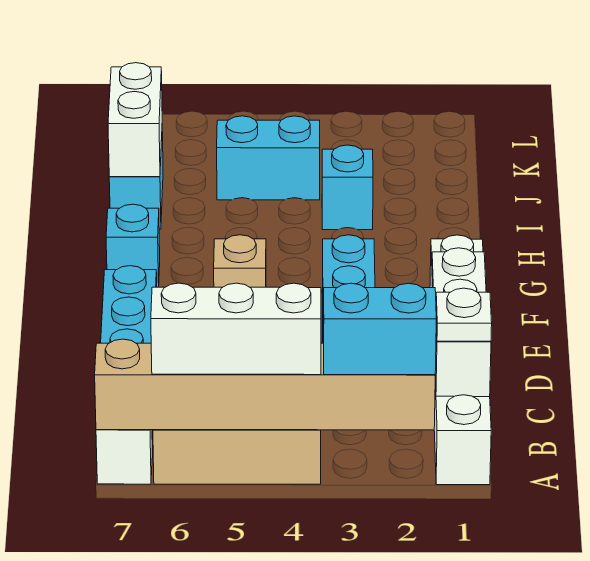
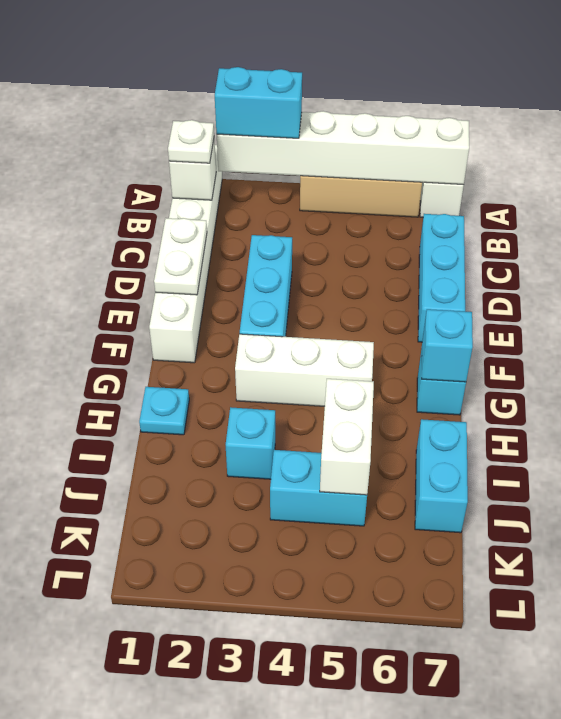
tan 1x6 brick [95,339,435,430] -> white 1x6 brick [217,111,469,185]
white 1x3 brick [151,283,321,375] -> white 1x3 brick moved to [235,334,374,406]
tan 1x1 brick [214,235,266,287] -> none
none -> cyan 1x1 brick [422,309,473,382]
none -> cyan 1x1 plate [139,387,189,435]
white 1x2 brick [108,63,162,177] -> white 1x2 brick moved to [320,379,374,495]

